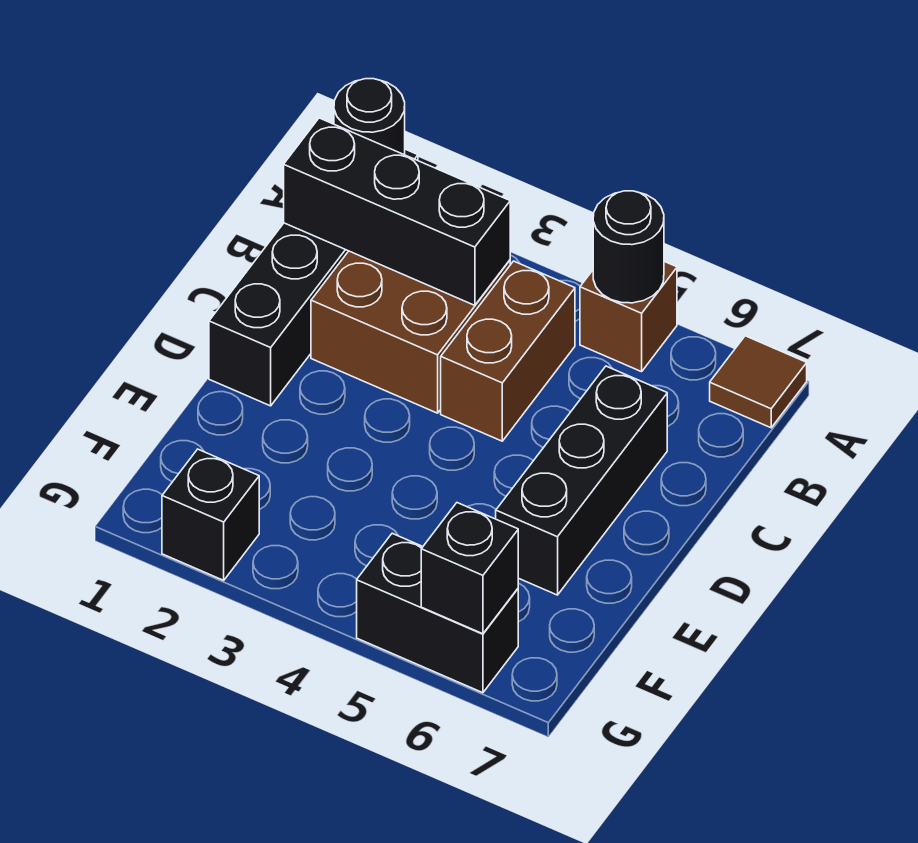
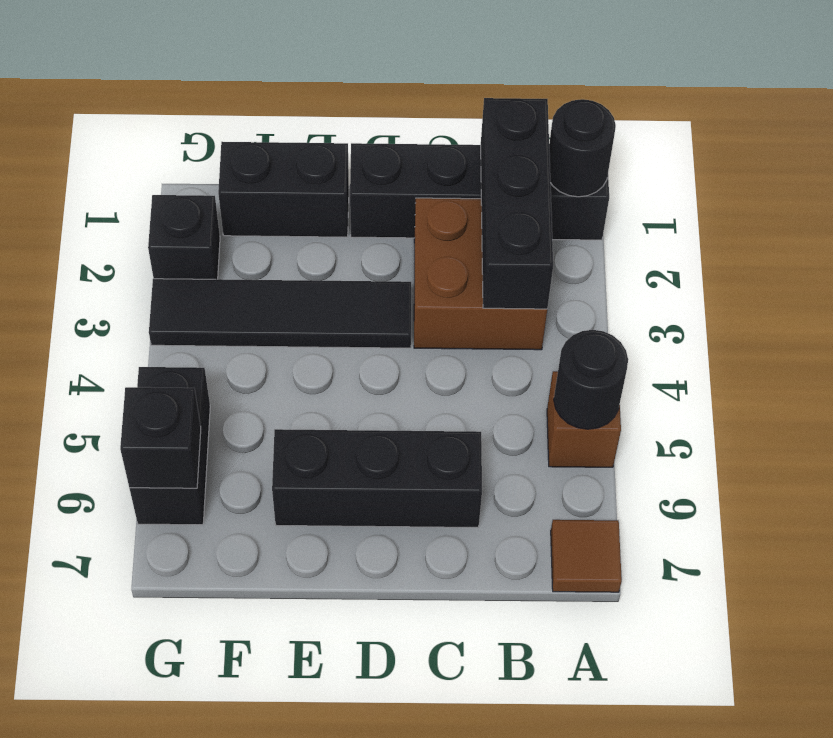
brown 1x2 brick [441,261,575,441] -> none
none -> black 1x4 tile [149,279,411,348]
none -> black 1x2 brick [218,142,349,237]

